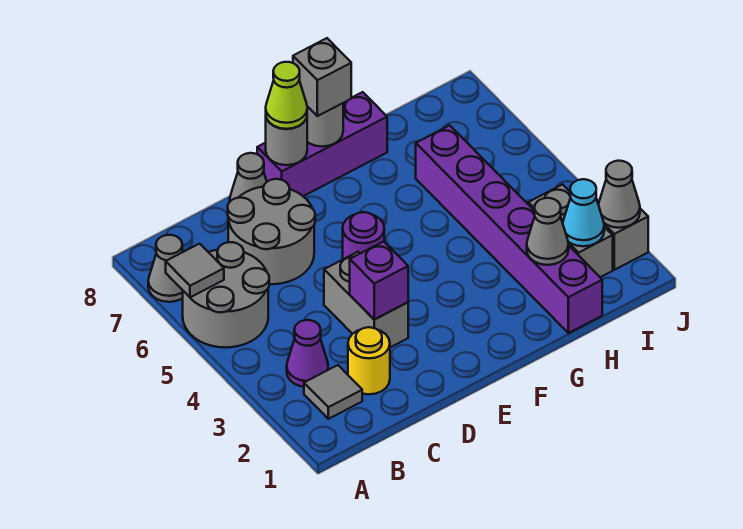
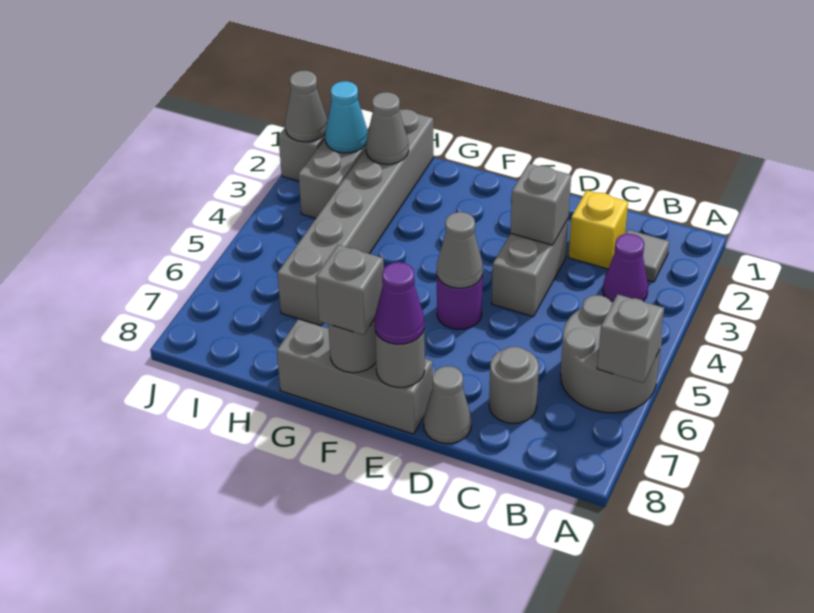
grey 1x1 tile [166,244,224,297] -> grey 1x1 brick [597,294,664,383]
grey 1x1 cone [148,235,183,302] -> grey 1x1 cone moved to [437,212,483,288]
yellow 1x1 round brick [348,327,390,394] -> yellow 1x1 brick [569,190,628,269]
grey 2x2 round brick [228,179,315,284] -> grey 1x1 round brick [489,347,539,424]
purple 1x1 brick [350,241,408,319] -> grey 1x1 brick [510,164,571,245]
purple 1x3 brick [257,92,387,196] -> grey 1x3 brick [277,319,433,434]
lime 1x1 cone [266,62,307,129] -> purple 1x1 cone [374,262,424,344]
purple 1x6 brick [416,125,602,333] -> grey 1x6 brick [277,109,433,326]

